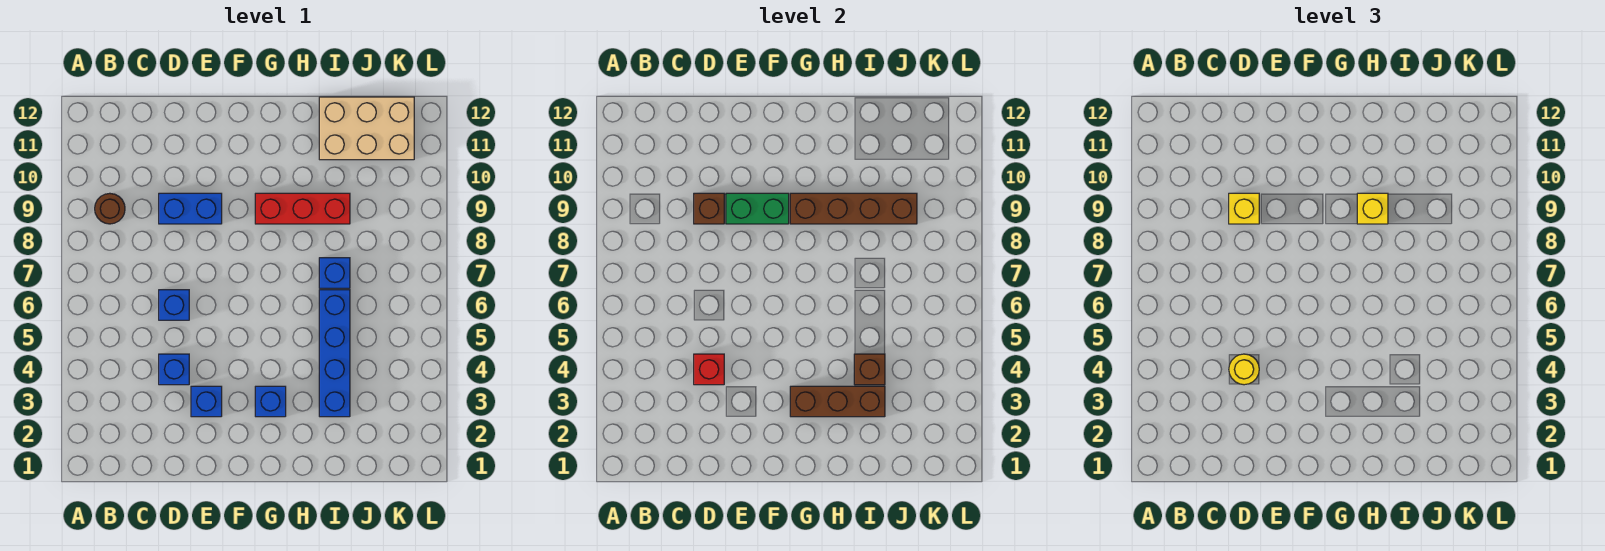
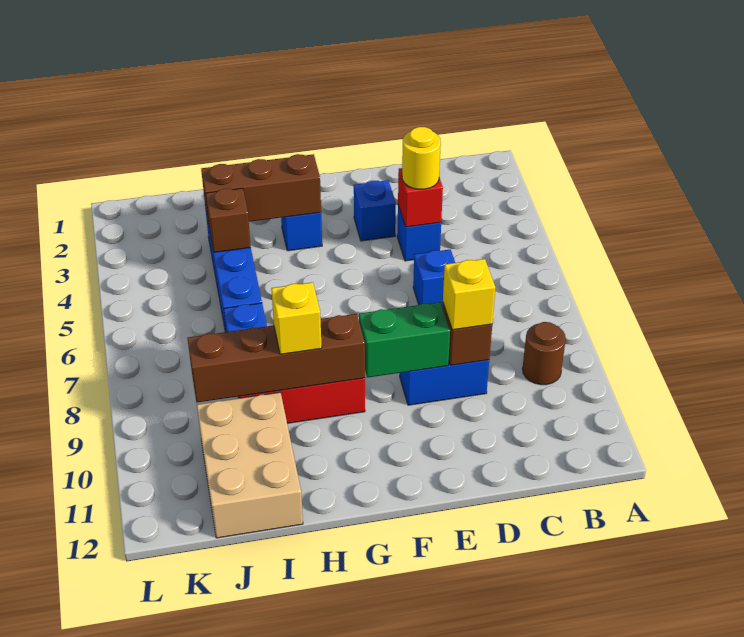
tan 2x3 brick [319,97,414,160] -> tan 2x3 brick turned to [197,392,303,538]

